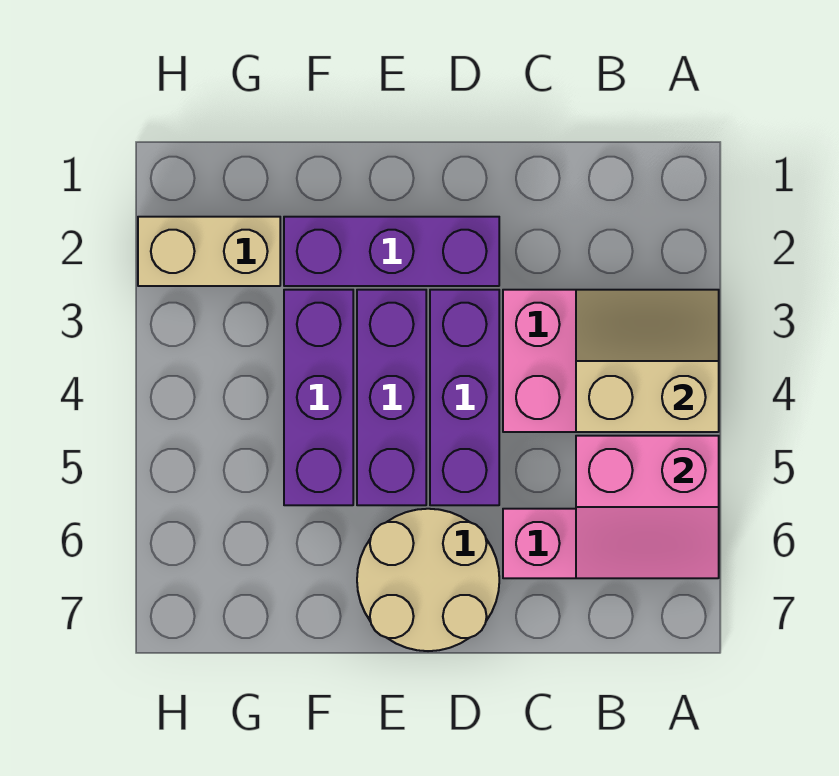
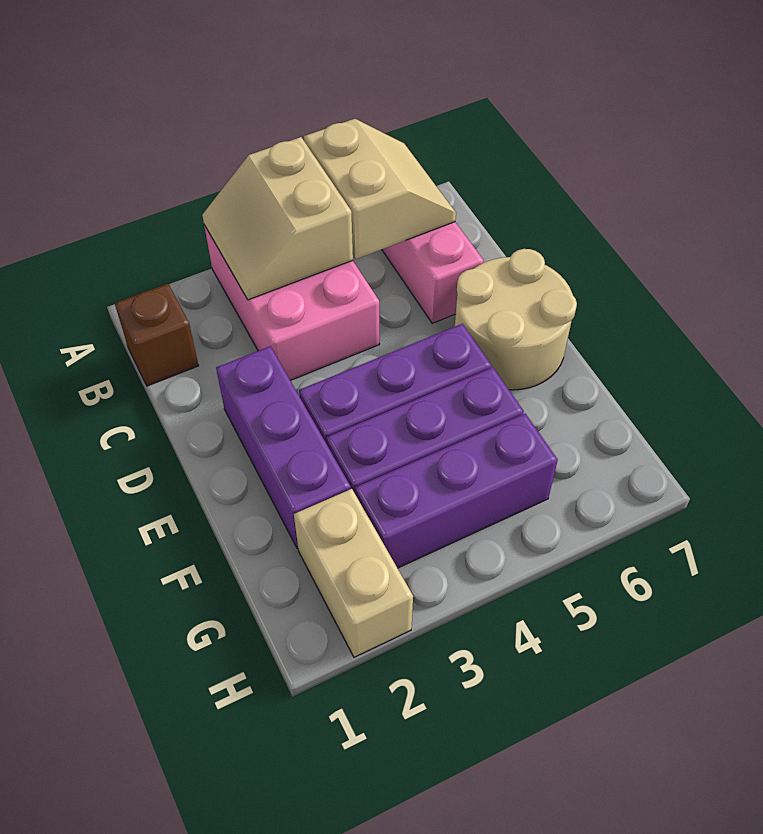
pink 2x2 slope [576,436,719,578] -> tan 2x2 slope [304,119,456,259]
none -> brown 1x1 brick [115,284,199,386]
purple 1x3 brick [430,290,499,505] -> purple 1x3 brick moved to [355,414,558,568]

